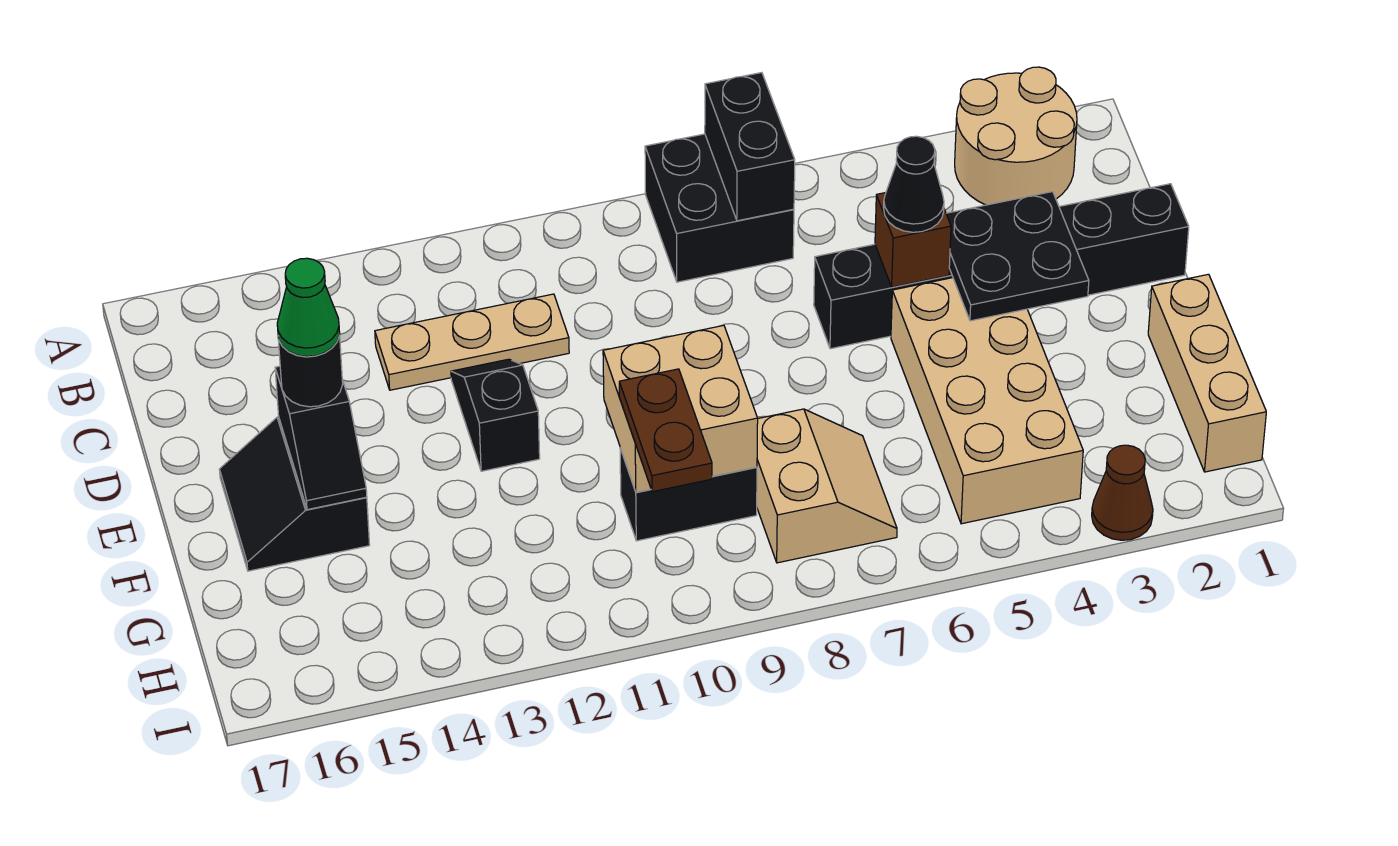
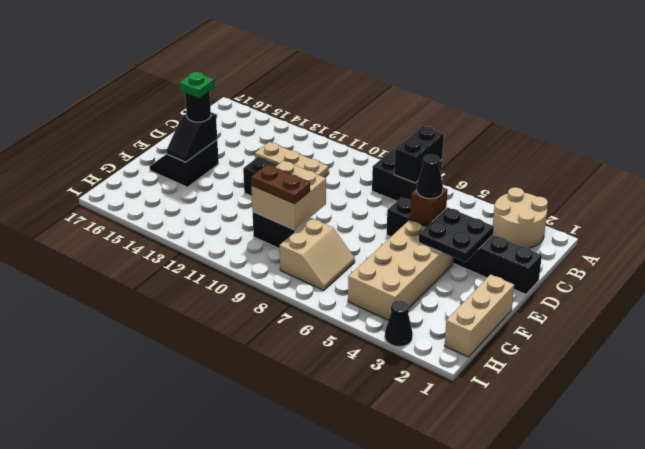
green 1x1 cone [277,258,340,357] -> green 1x1 plate [179,72,214,98]
brown 1x2 plate [619,369,712,492] -> brown 1x2 plate turned to [251,164,310,204]
brown 1x1 cone [1092,445,1153,540] -> black 1x1 cone [385,301,413,347]

